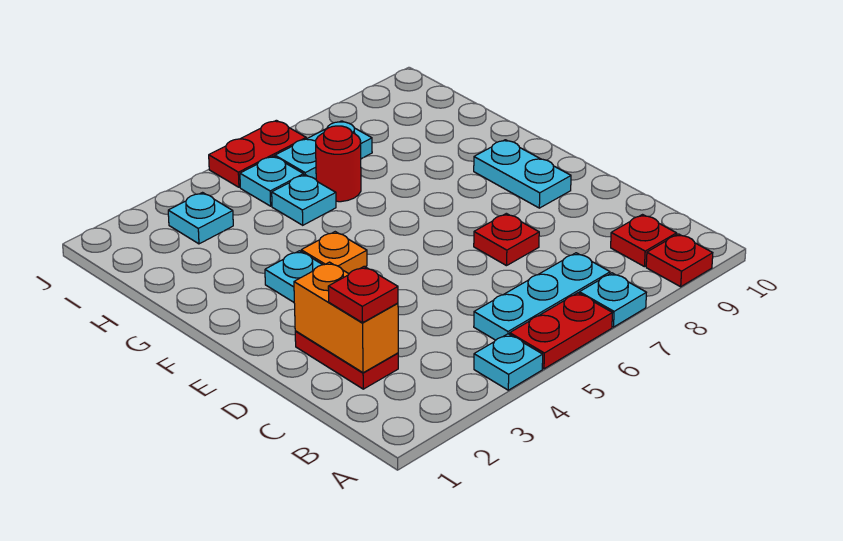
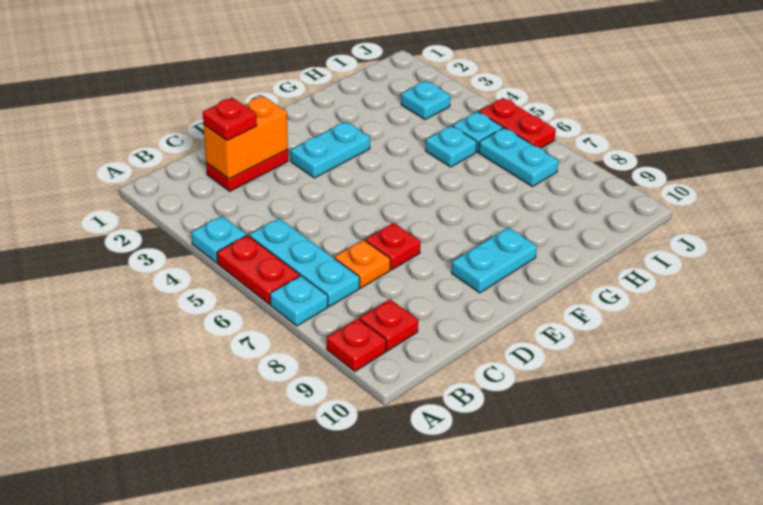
orange 1x1 plate [301,232,367,274] -> orange 1x1 plate moved to [334,240,391,288]
red 1x1 round brick [316,126,361,202] -> none

